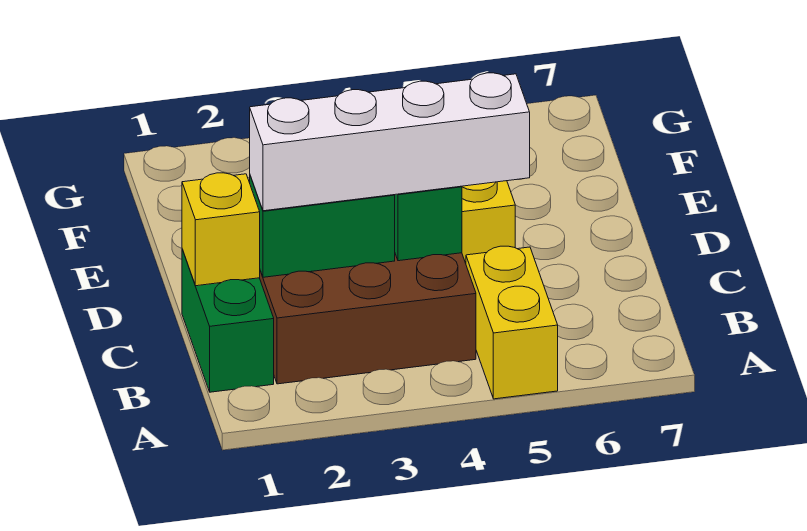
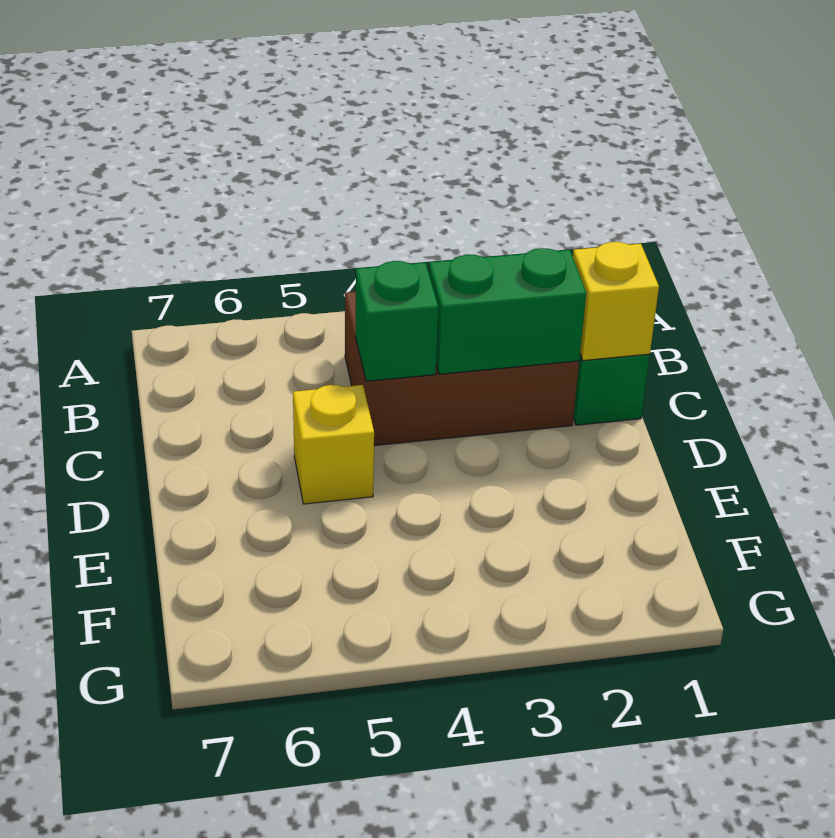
yellow 1x2 brick [466,246,558,399] -> none
white 1x4 brick [250,73,530,211] -> none

